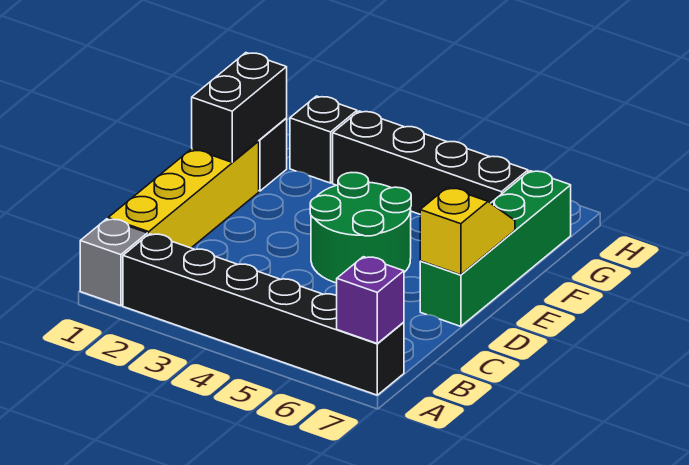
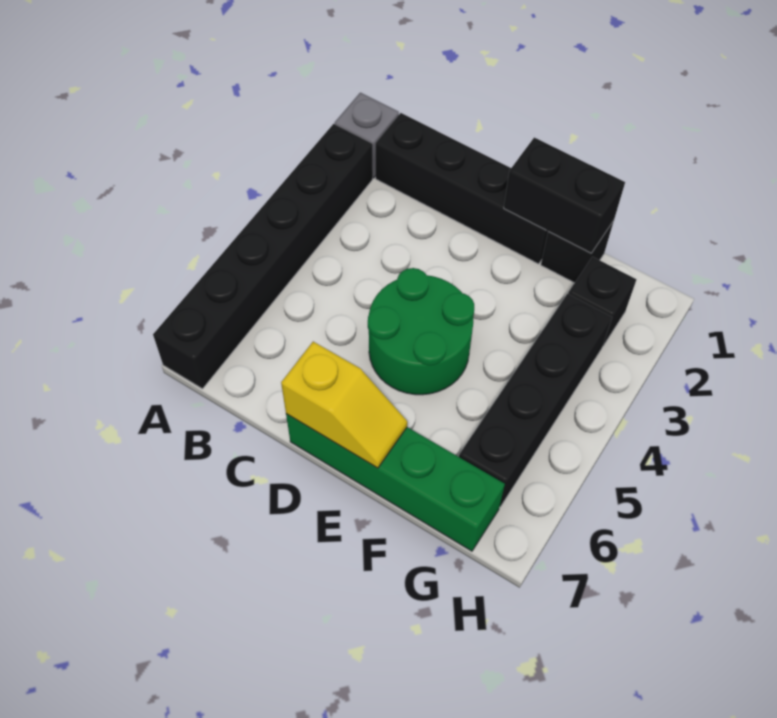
purple 1x1 brick [337,257,404,343] -> none
yellow 1x4 brick [108,141,259,248] -> black 1x4 brick [376,113,548,264]

